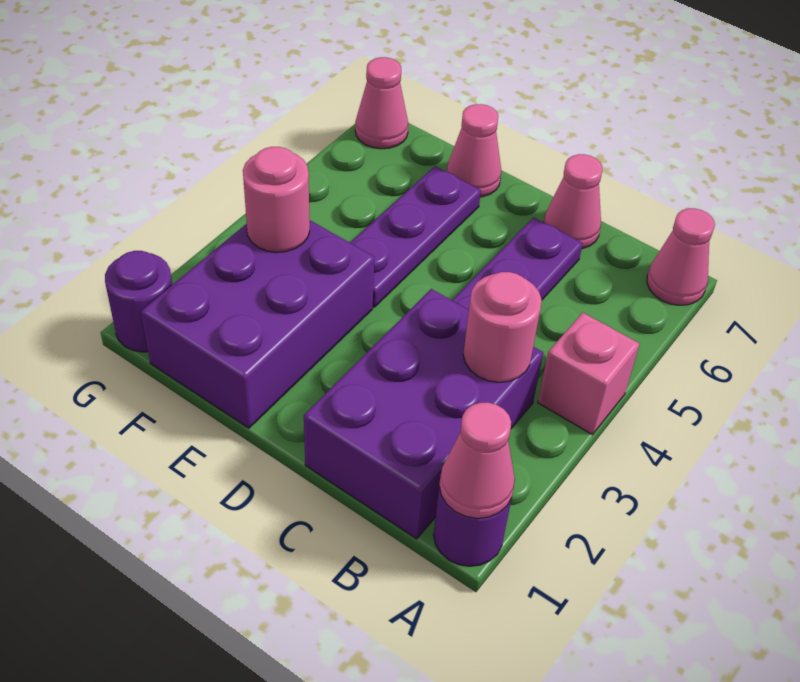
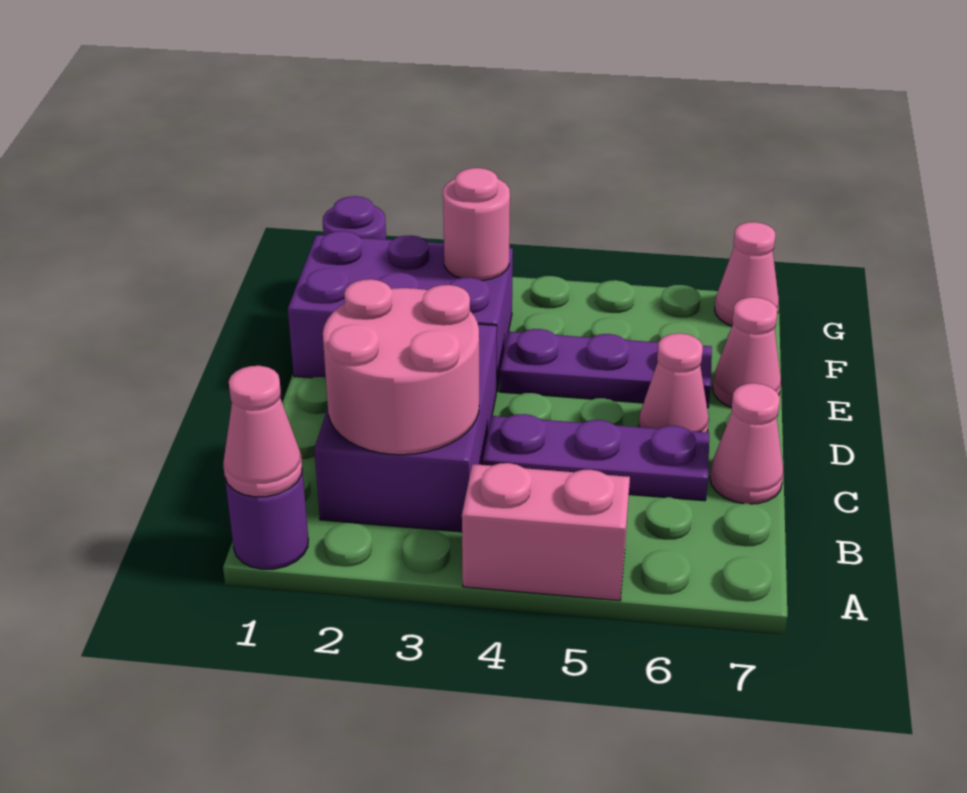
pink 1x1 brick [538,313,640,435] -> pink 1x2 brick [462,463,630,601]
pink 1x1 cone [647,208,715,305] -> pink 1x1 cone moved to [639,333,709,432]
purple 2x3 brick [304,289,543,539] -> purple 2x3 brick turned to [314,324,497,532]
pink 1x1 round brick [463,272,542,382] -> pink 2x2 round brick [323,279,479,455]

